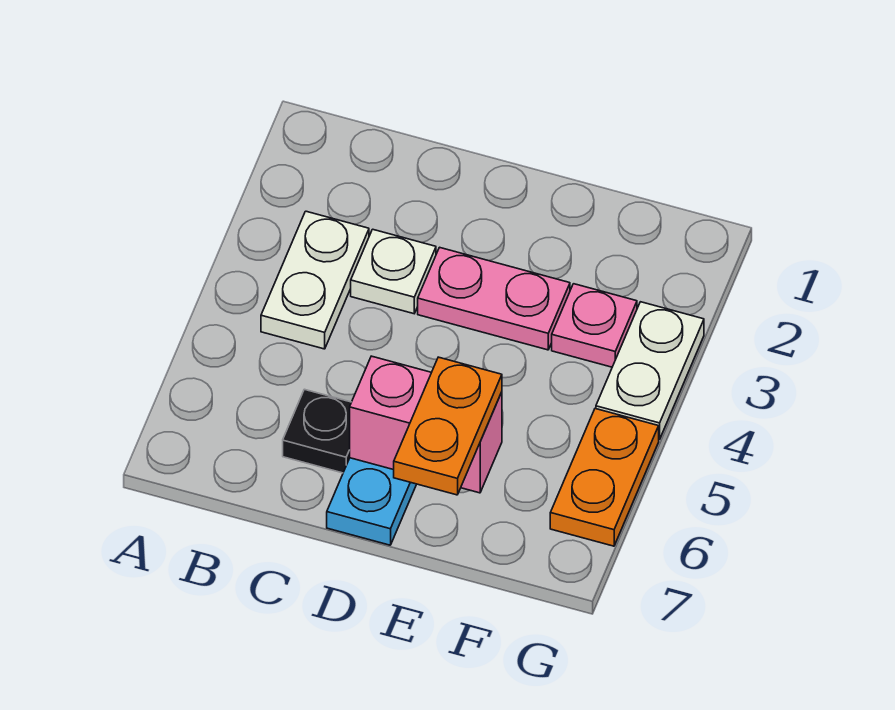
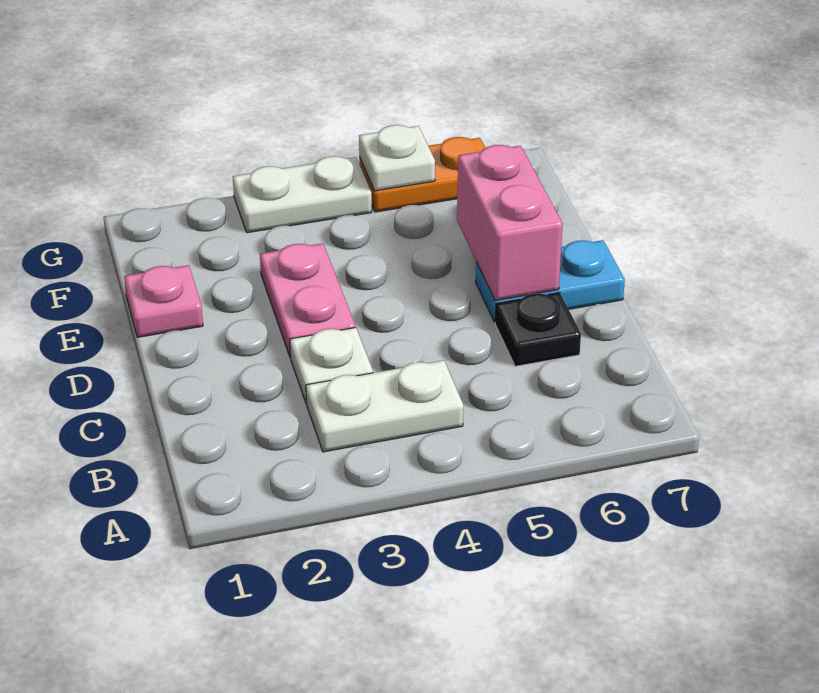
orange 1x2 plate [394,357,502,495] -> none
pink 1x1 plate [552,284,637,367] -> pink 1x1 plate moved to [124,265,203,337]
none -> white 1x1 plate [359,125,435,191]

